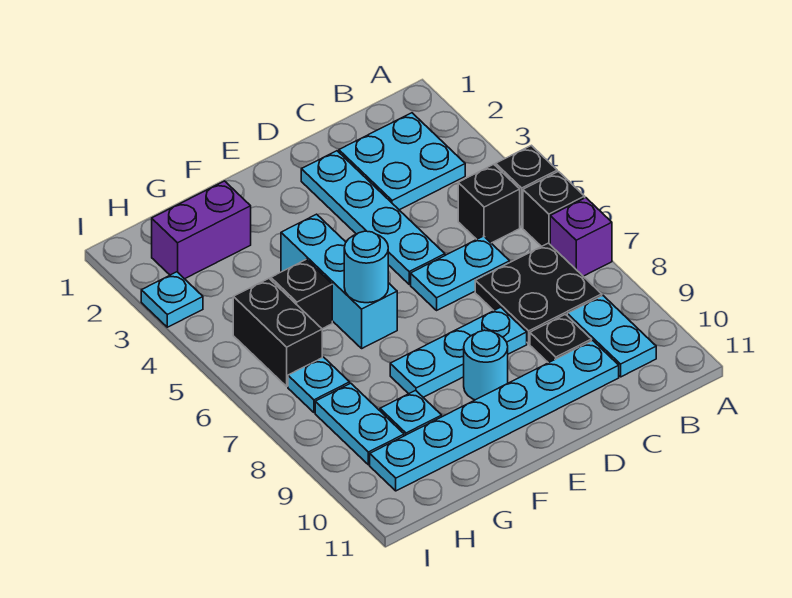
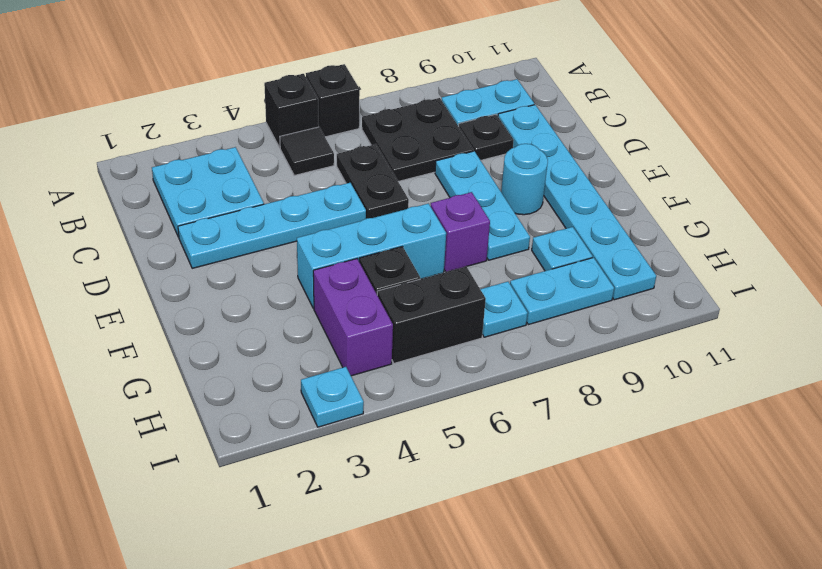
purple 1x1 brick [550,198,612,276] -> purple 1x1 brick moved to [430,192,490,272]
black 1x1 brick [458,164,520,243] -> black 1x1 tile [280,127,334,175]
cyan 1x2 plate [411,236,510,310] -> black 1x2 plate [337,144,409,219]
cyan 1x1 round brick [344,231,388,303] -> none
purple 1x2 brick [152,181,251,279] -> purple 1x2 brick moved to [313,259,393,376]

